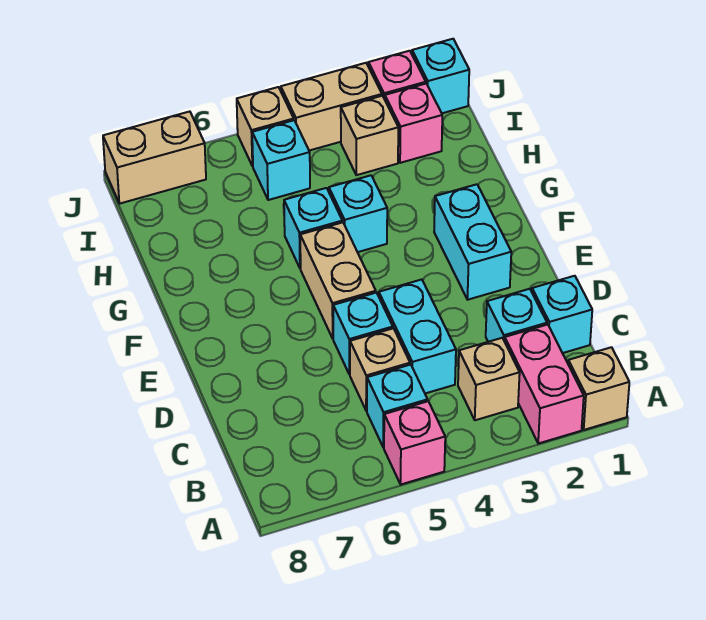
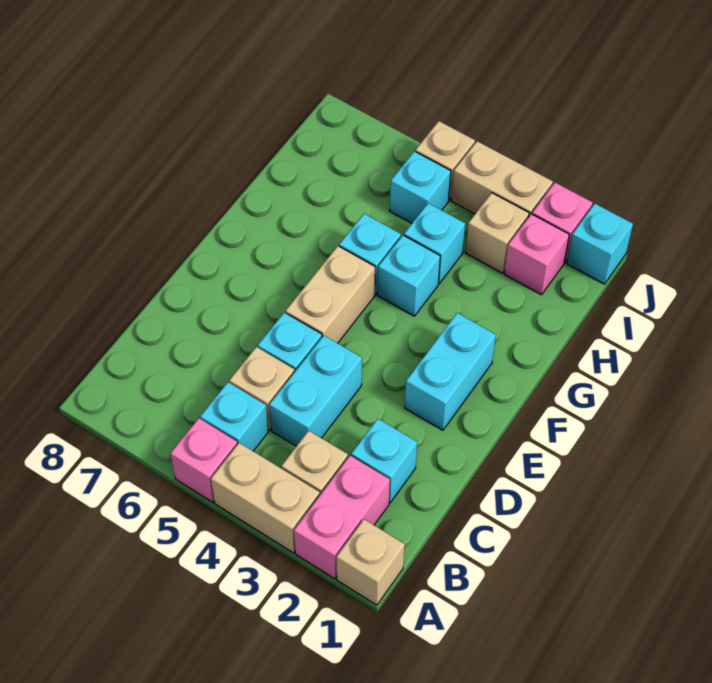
cyan 1x1 brick [532,276,592,353] -> cyan 1x1 brick moved to [404,203,465,284]
tan 1x2 brick [103,112,206,204] -> tan 1x2 brick moved to [211,443,320,553]

